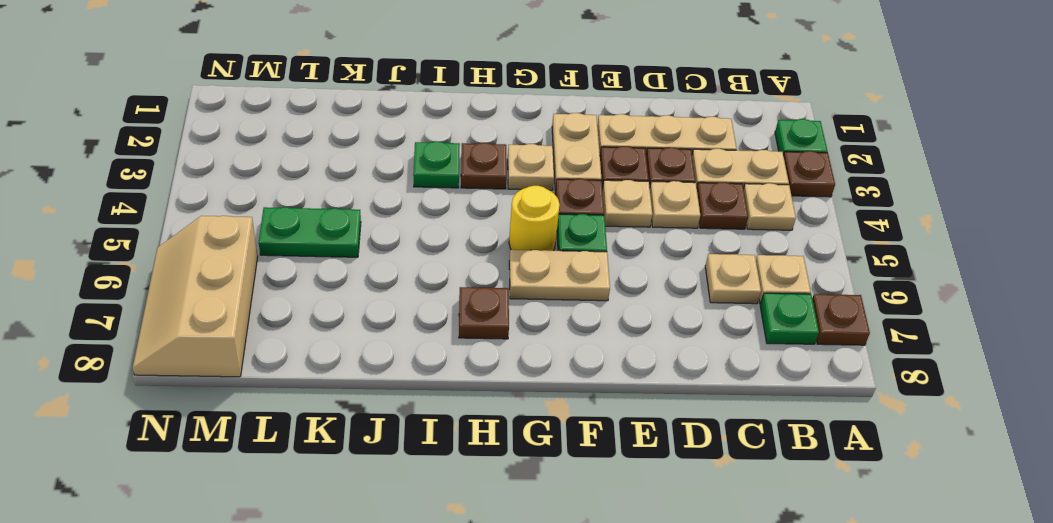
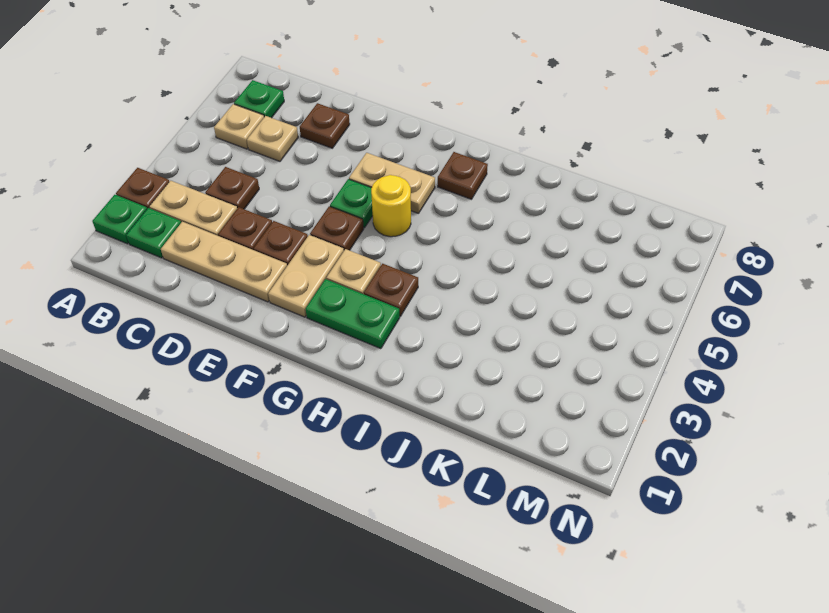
brown 1x1 plate [812,294,870,345] -> brown 1x1 plate moved to [300,103,350,148]
tan 1x1 plate [744,183,796,230] -> none
tan 1x1 plate [650,181,700,228] -> none
tan 1x1 plate [602,180,652,227] -> none
green 1x1 plate [413,141,460,188] -> green 1x1 plate moved to [126,208,181,258]
green 1x2 plate [259,207,361,257] -> green 1x2 plate moved to [306,279,400,349]
tan 2x3 slope [133,216,258,377] -> none

